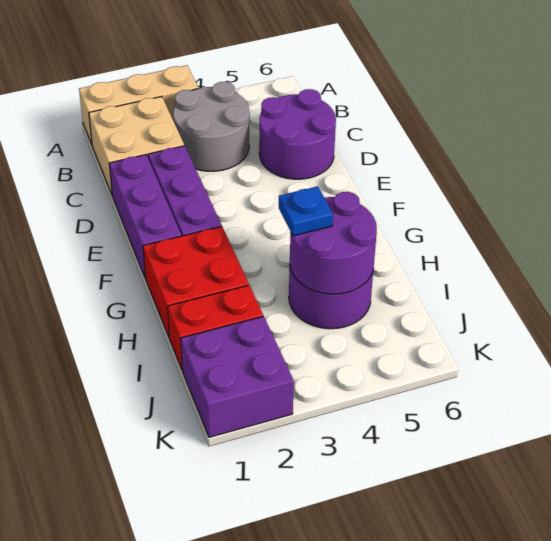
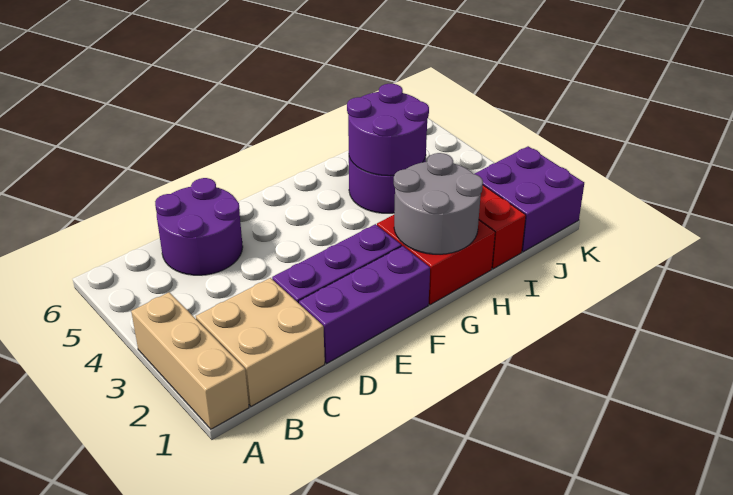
grey 2x2 round brick [173,82,249,171] -> grey 2x2 round brick moved to [394,153,483,254]
blue 1x1 plate [279,186,333,236] -> none

